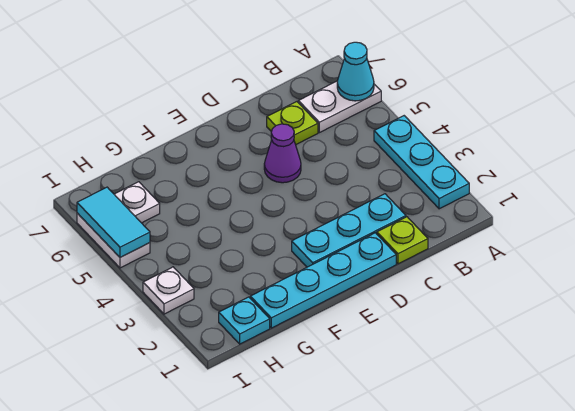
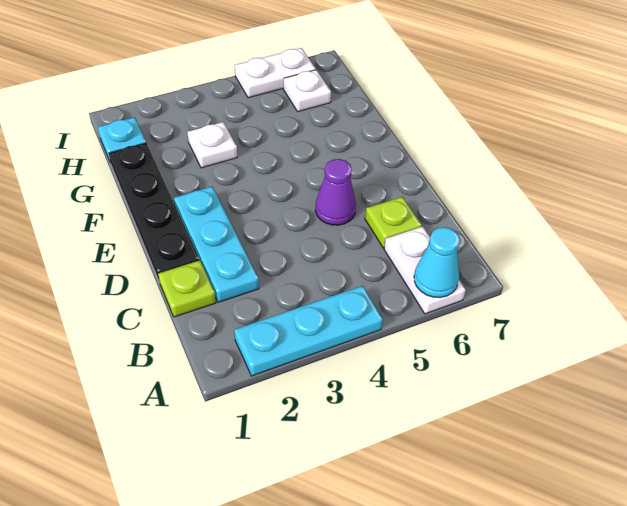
cyan 1x4 plate [250,233,396,328] -> black 1x4 plate [109,143,199,282]
white 1x1 plate [143,267,194,314] -> white 1x1 plate moved to [187,122,237,168]
cyan 1x2 tile [77,187,150,257] -> none

